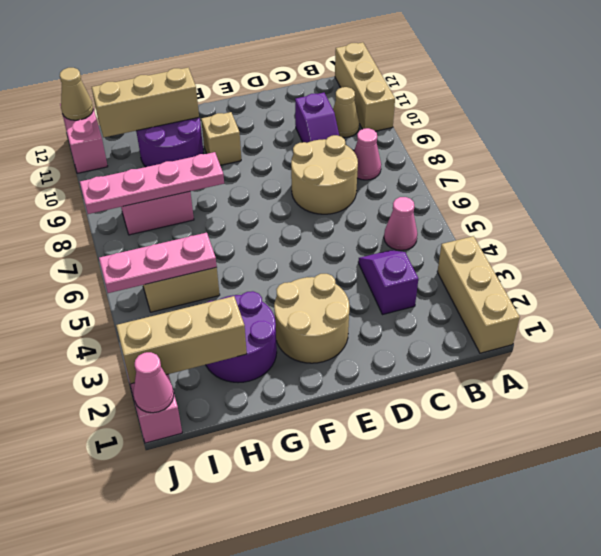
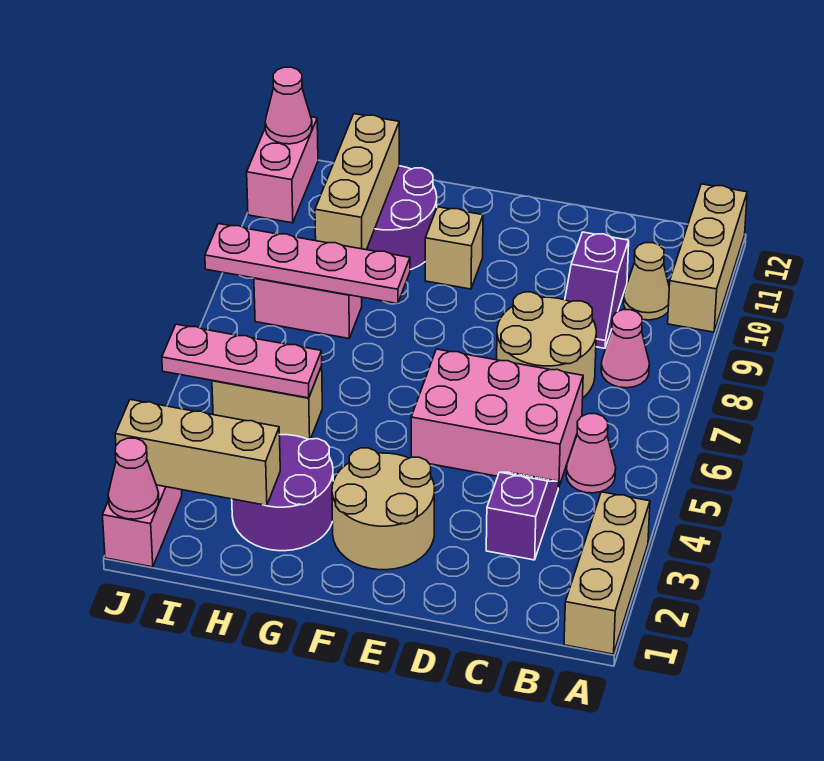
none -> pink 2x3 brick [411,349,583,488]
tan 1x3 brick [92,68,199,137] -> tan 1x3 brick turned to [315,114,399,250]
tan 1x1 cone [60,68,93,120] -> pink 1x1 cone [265,67,312,144]

